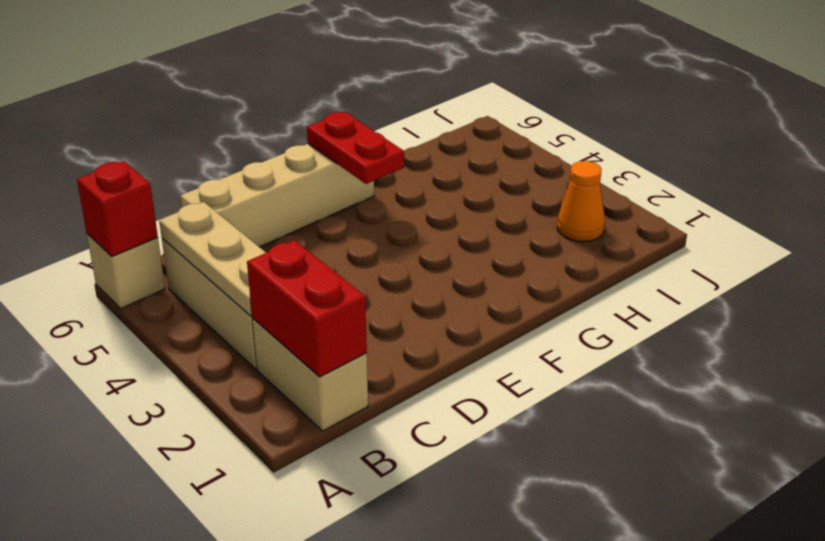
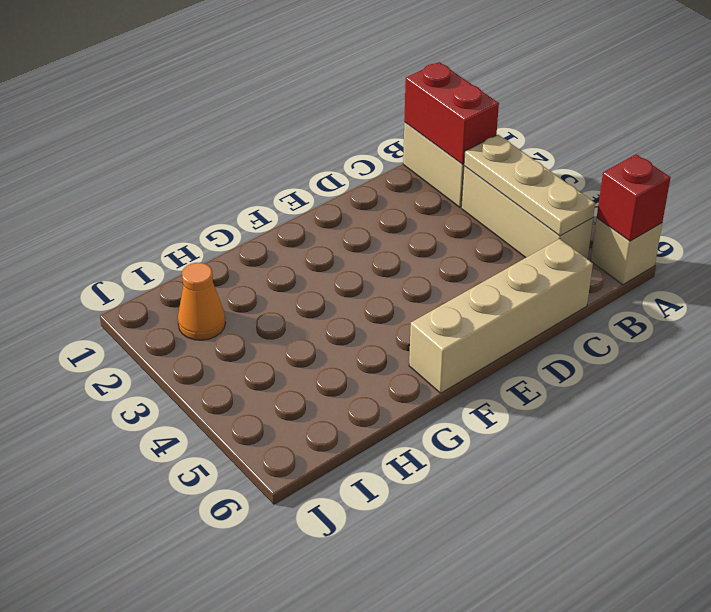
red 1x2 plate [307,112,404,184] -> none

